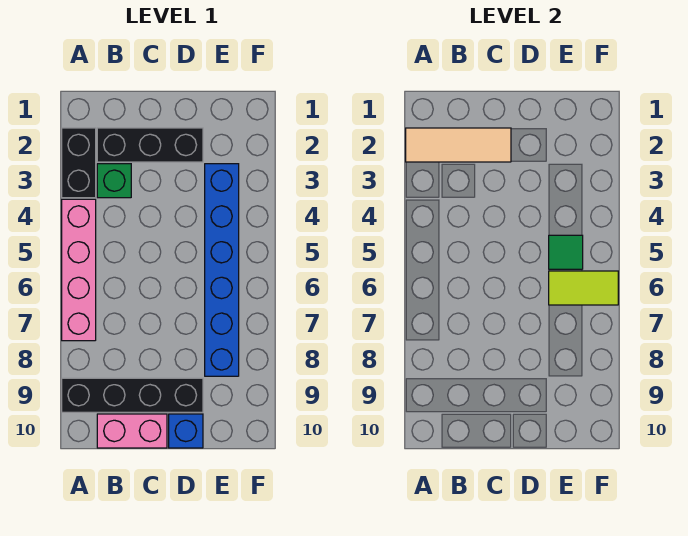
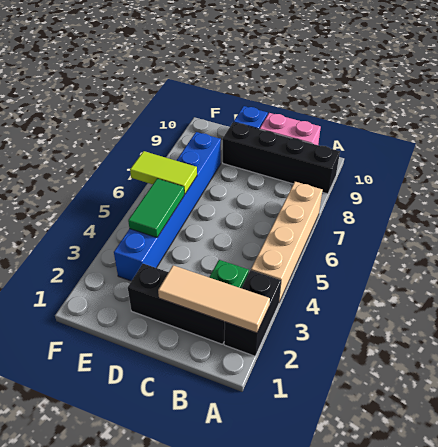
pink 1x4 brick [62,199,96,341] -> tan 1x4 brick [251,182,322,302]
green 1x1 tile [549,235,583,269] -> green 1x2 tile [128,179,184,237]

